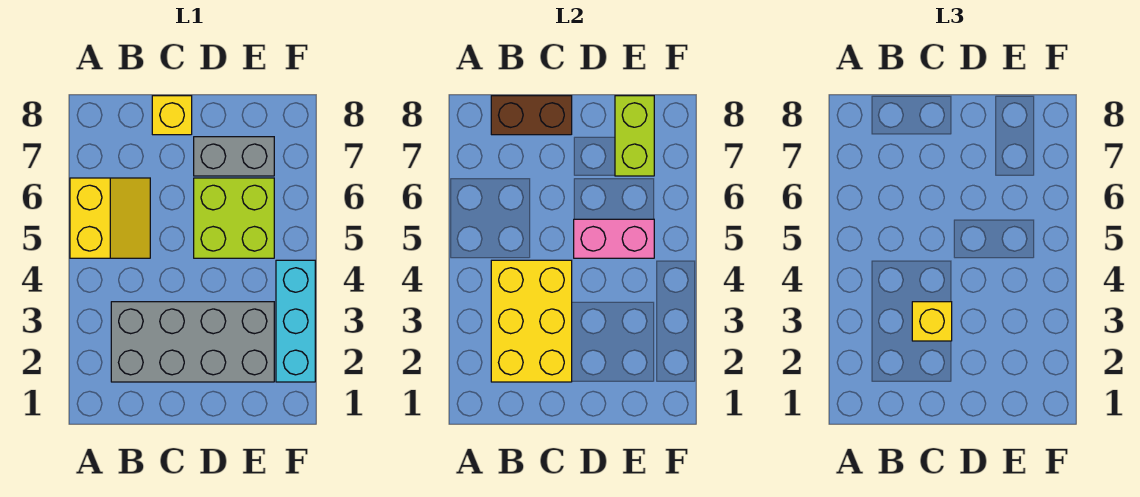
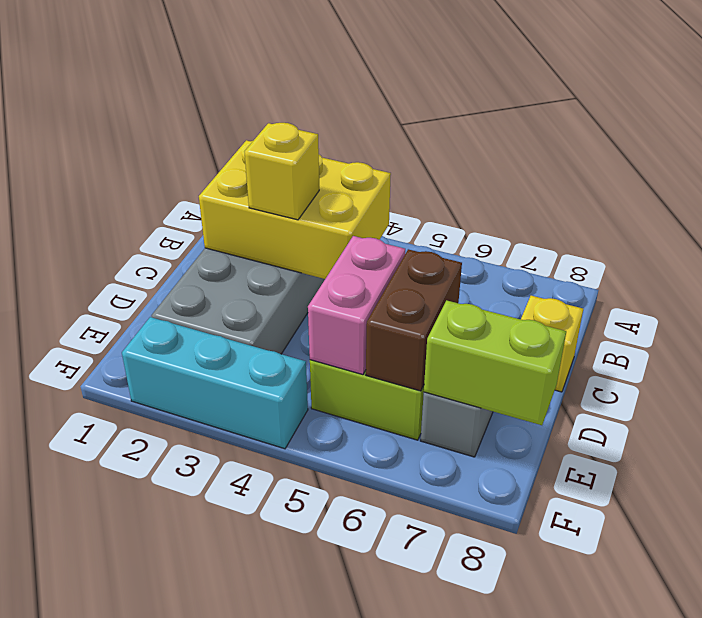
yellow 2x2 slope [70,178,150,258] -> none
brown 1x2 brick [491,96,572,135] -> brown 1x2 brick moved to [366,249,462,391]

